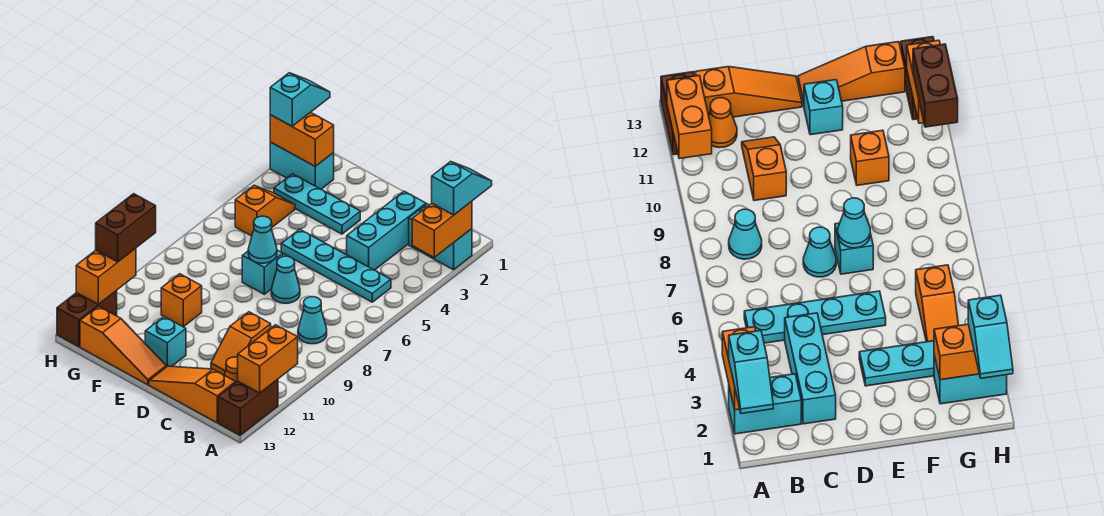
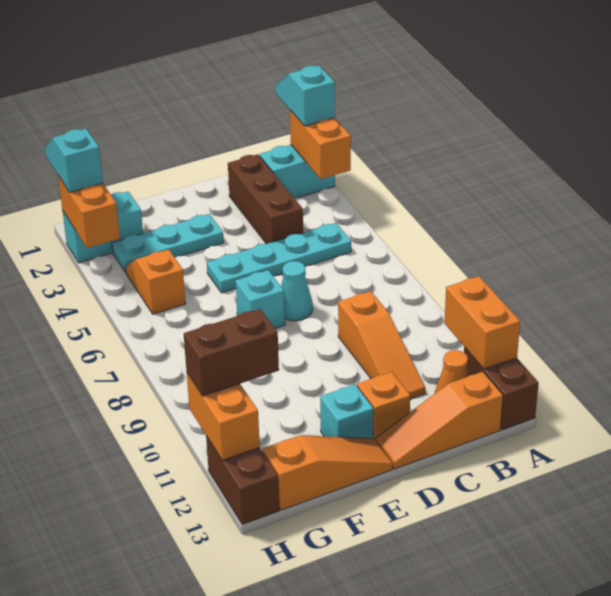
cyan 1x1 cone [298,297,327,344] -> none
cyan 1x3 brick [347,191,426,270] -> brown 1x3 brick [228,154,303,244]
orange 1x2 slope [211,312,271,375] -> orange 1x3 slope [338,291,425,399]
cyan 1x1 cone [248,216,277,263] -> none
orange 1x1 brick [161,274,202,327] -> orange 1x1 brick moved to [357,372,410,440]
orange 1x2 brick [270,112,334,166] -> orange 1x2 brick turned to [58,176,120,248]
brown 1x2 brick [96,194,156,262] -> brown 1x2 brick turned to [184,309,279,396]

